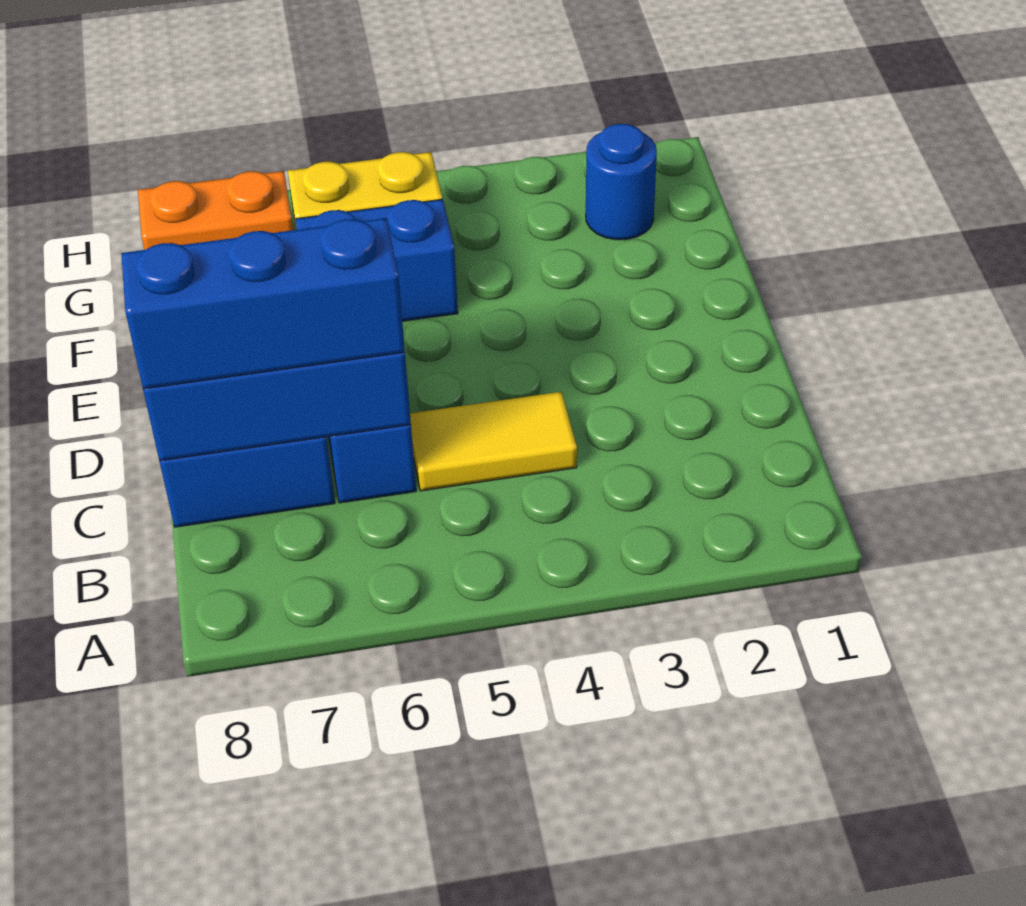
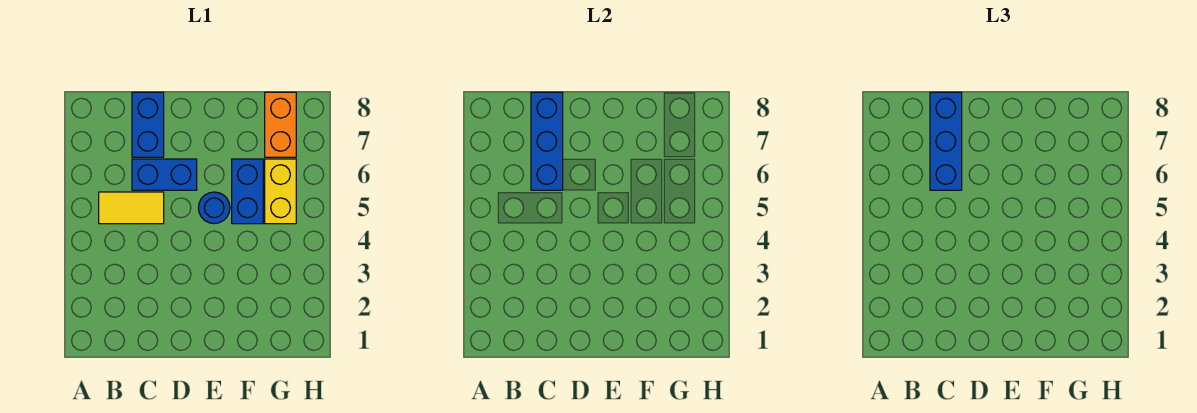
yellow 1x2 tile [410,392,577,491] -> yellow 1x2 tile turned to [99,192,164,224]
blue 1x1 round brick [586,124,657,240] -> blue 1x1 round brick moved to [198,192,230,224]

